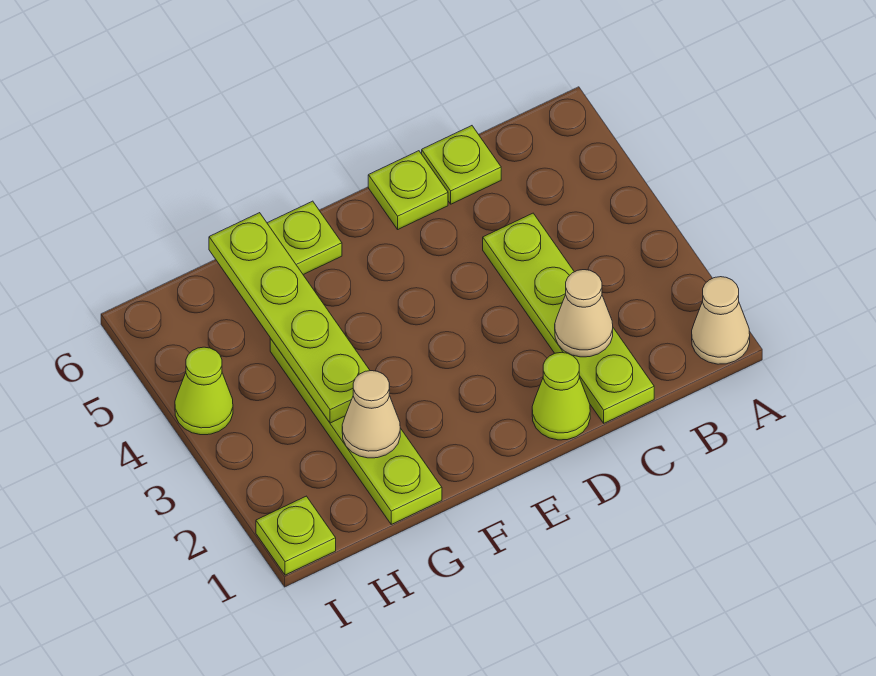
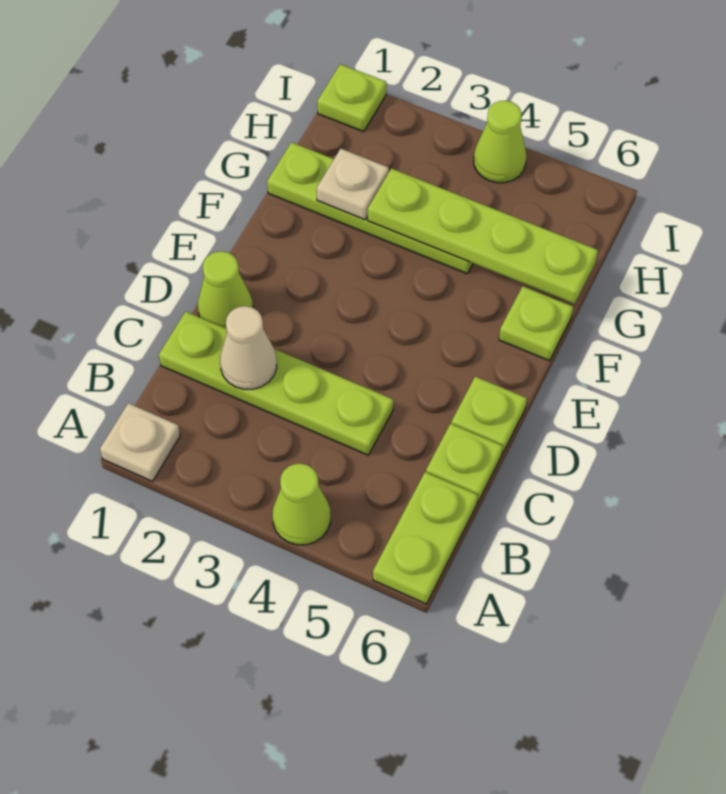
tan 1x1 cone [692,277,750,364] -> tan 1x1 plate [100,403,180,481]
none -> lime 1x1 cone [272,464,330,545]
none -> lime 1x2 plate [373,472,478,604]
tan 1x1 cone [342,371,400,458] -> tan 1x1 plate [317,149,389,220]

